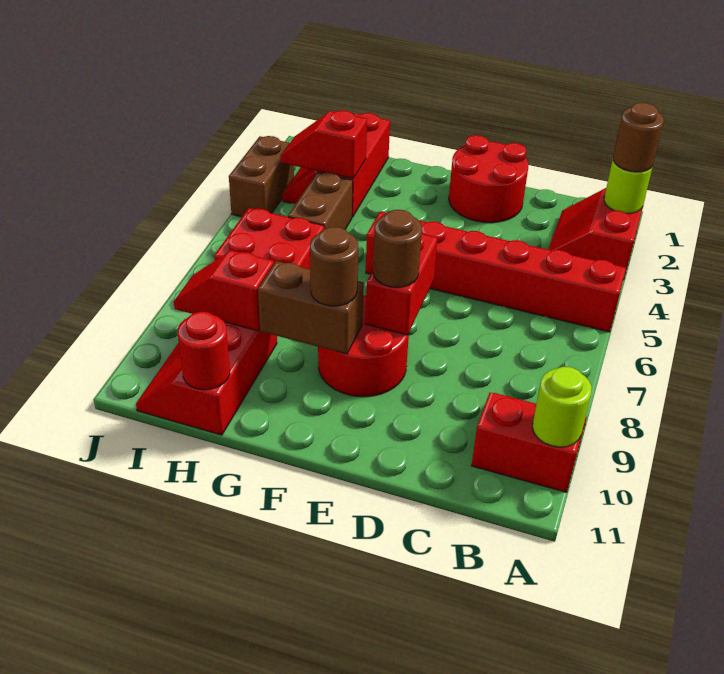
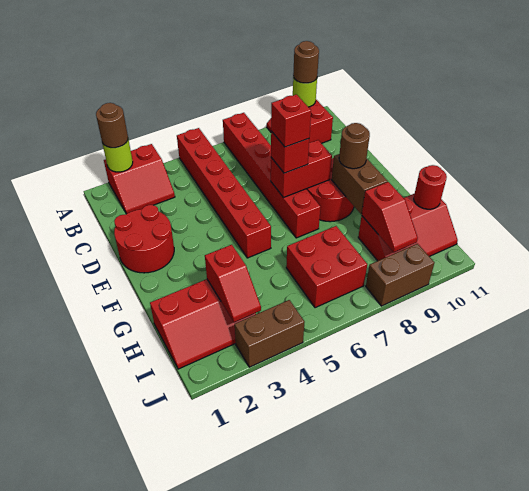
none -> red 1x6 brick [223,113,320,238]
none -> red 1x1 brick [271,131,309,173]
none -> red 1x1 brick [271,94,311,147]
brown 1x1 round brick [373,210,422,287] -> brown 1x1 round brick moved to [293,41,319,83]
brown 1x2 brick [288,172,353,229] -> brown 1x2 brick moved to [366,244,434,306]

